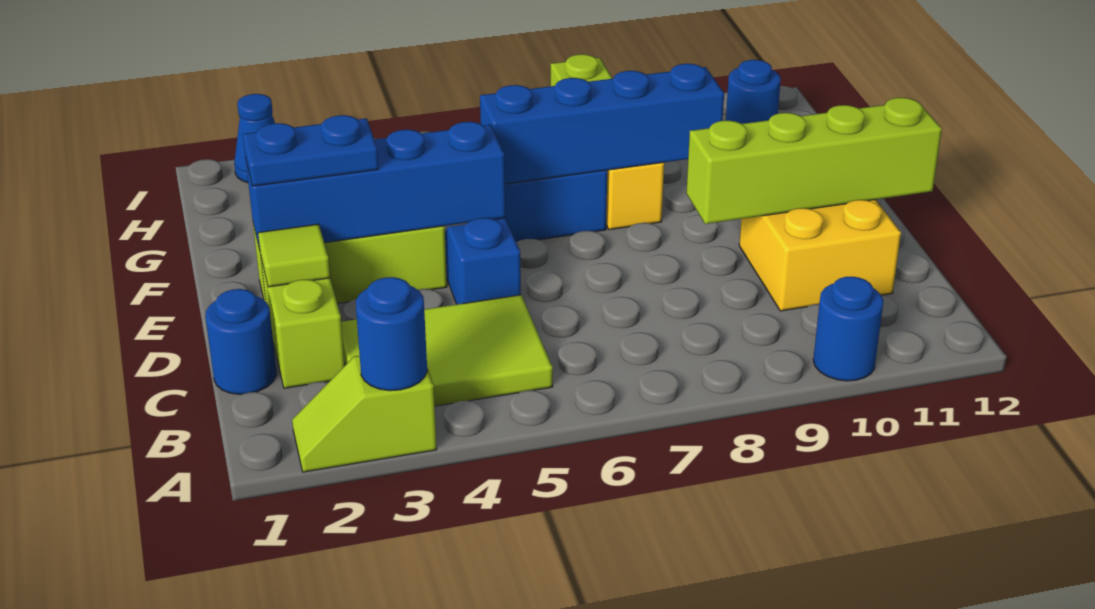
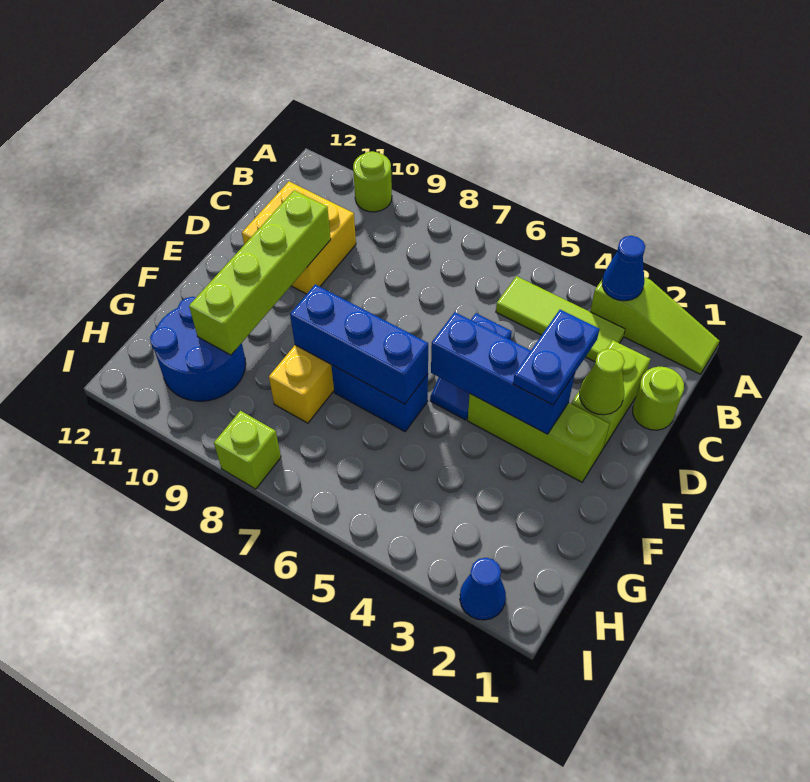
lime 1x2 slope [292,356,437,472] -> lime 1x3 slope [590,277,719,374]
blue 1x1 round brick [356,277,427,391] -> blue 1x1 cone [602,236,645,301]
blue 1x1 round brick [813,277,884,381] -> lime 1x1 round brick [353,151,392,212]
lime 2x3 tile [341,295,553,406] -> lime 1x3 tile [496,276,625,362]
blue 1x1 round brick [205,289,276,394] -> lime 1x1 round brick [633,367,684,430]
lime 1x1 tile [258,224,330,287] -> lime 1x1 cone [580,349,625,415]
lime 1x4 brick [686,98,942,224] -> lime 1x4 brick turned to [189,190,331,355]
blue 1x4 brick [245,122,505,250] -> blue 1x3 brick [431,312,575,434]
blue 1x2 plate [243,115,379,186] -> blue 1x2 plate turned to [513,310,599,405]
blue 1x4 brick [480,64,724,184] -> blue 1x3 brick [290,284,428,404]
blue 1x1 round brick [726,60,781,124] -> blue 2x2 round brick [150,297,246,401]

